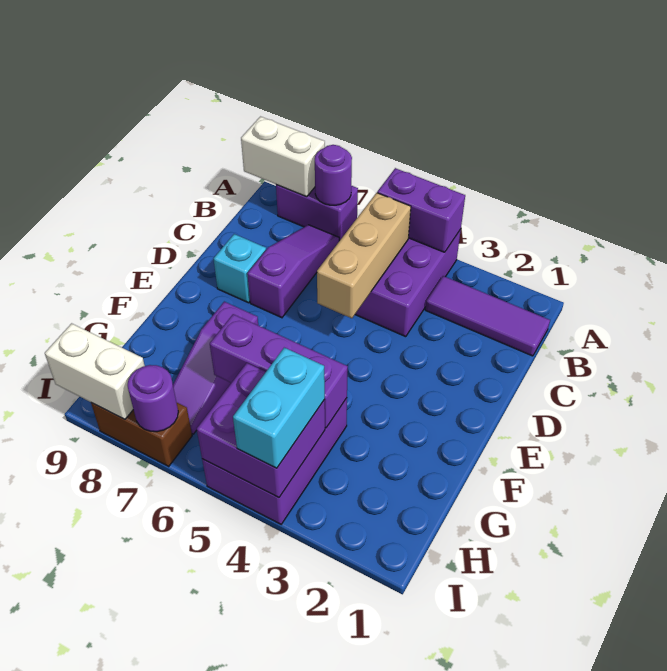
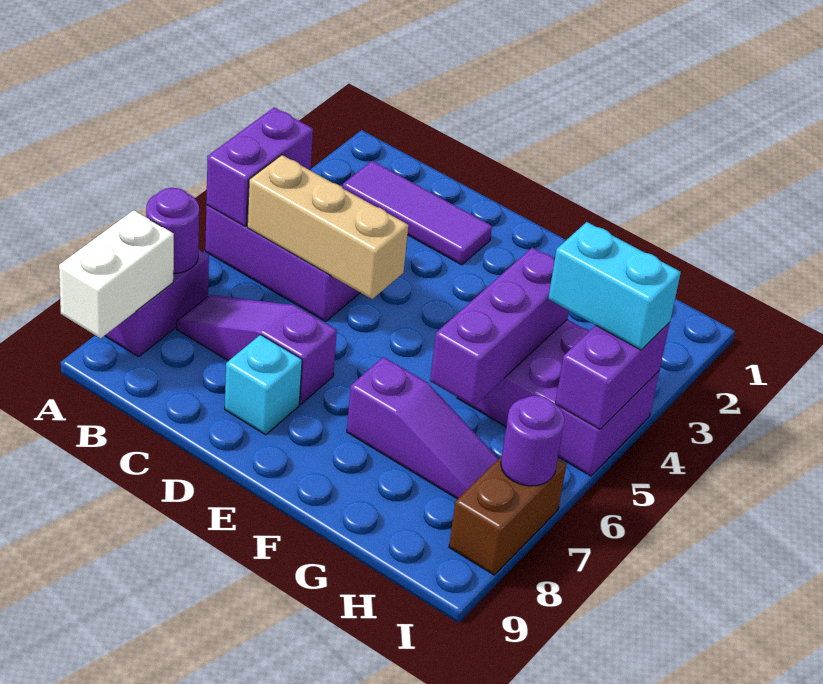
purple 1x3 tile [425,276,550,356] -> purple 1x3 tile turned to [343,161,492,265]
purple 2x2 brick [197,363,325,498] -> purple 1x2 brick [555,322,670,429]
white 1x2 brick [45,323,145,419] -> none

